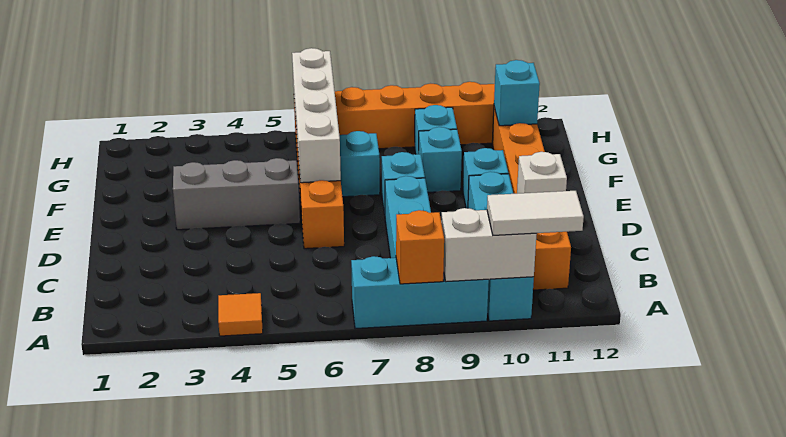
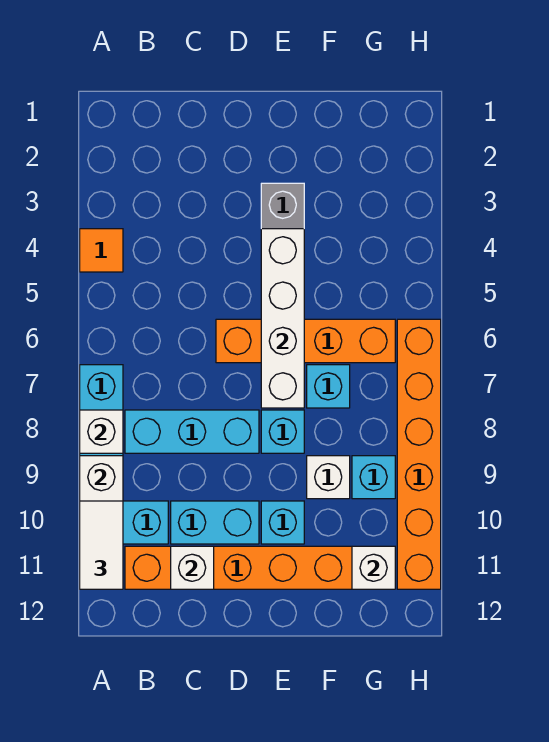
orange 1x1 brick [396,210,444,284] -> white 1x1 brick [80,410,123,453]
white 1x4 brick [292,48,341,183] -> white 1x4 brick turned to [261,229,304,408]
cyan 1x1 brick [419,127,462,192] -> white 1x1 brick [307,456,350,499]
cyan 1x1 brick [494,60,540,126] -> white 1x1 brick [352,546,395,589]

